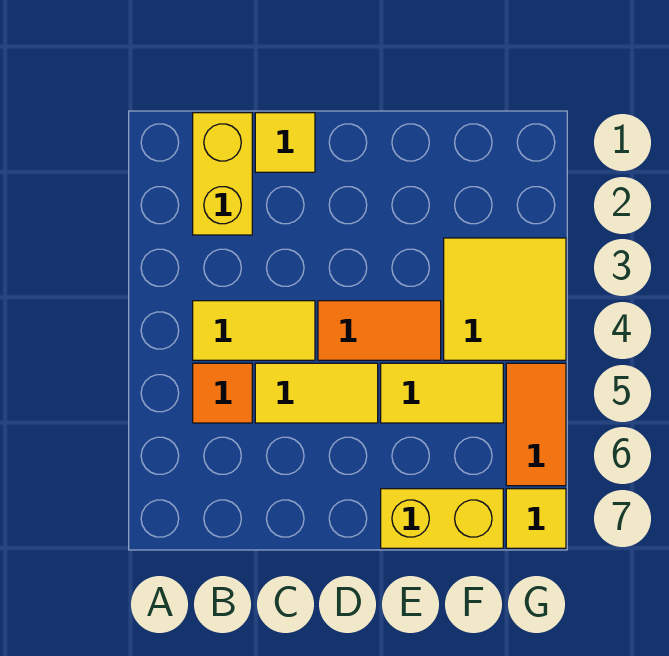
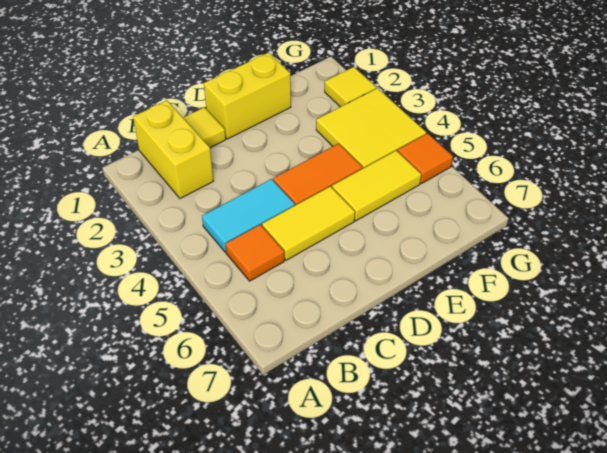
yellow 1x2 tile [193,301,315,360] -> cyan 1x2 tile [202,179,295,252]
yellow 1x2 brick [381,489,503,548] -> yellow 1x2 brick moved to [204,52,291,139]
orange 1x2 tile [506,363,566,486] -> orange 1x1 tile [398,133,453,184]
yellow 1x1 tile [506,489,566,548] -> yellow 1x1 tile moved to [325,67,376,107]

